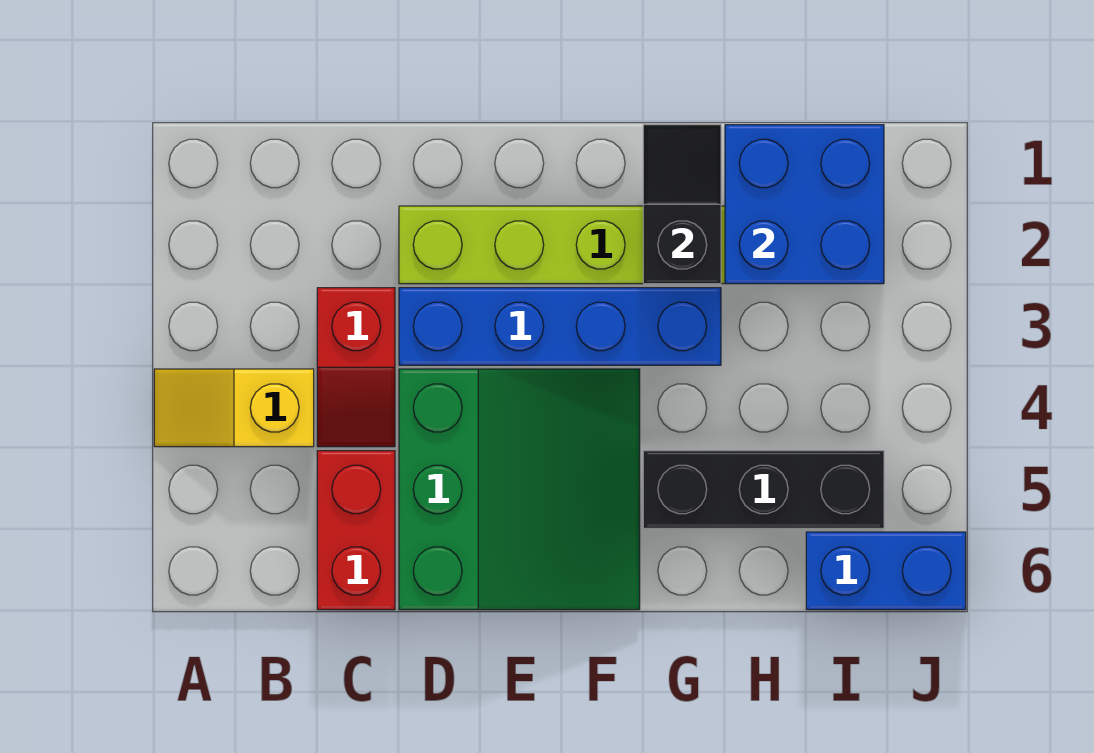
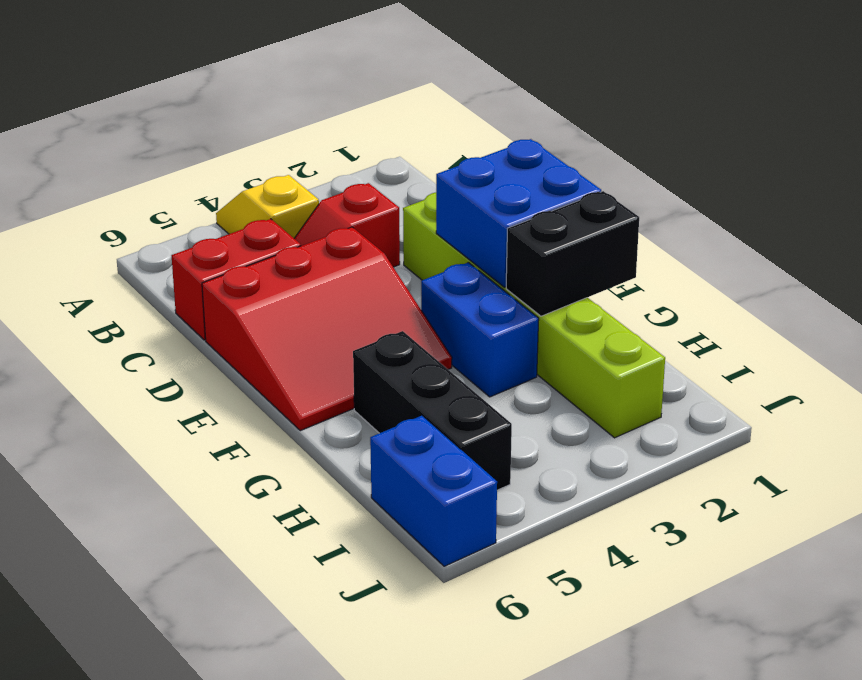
blue 1x4 brick [399,288,721,365] -> blue 1x2 brick [421,262,539,397]
green 3x3 slope [399,369,640,610] -> red 3x3 slope [202,227,452,431]
black 1x2 slope [643,125,721,284] -> black 1x2 brick [506,191,639,316]
blue 2x2 brick [725,125,884,284] -> blue 2x2 brick moved to [436,139,601,287]

